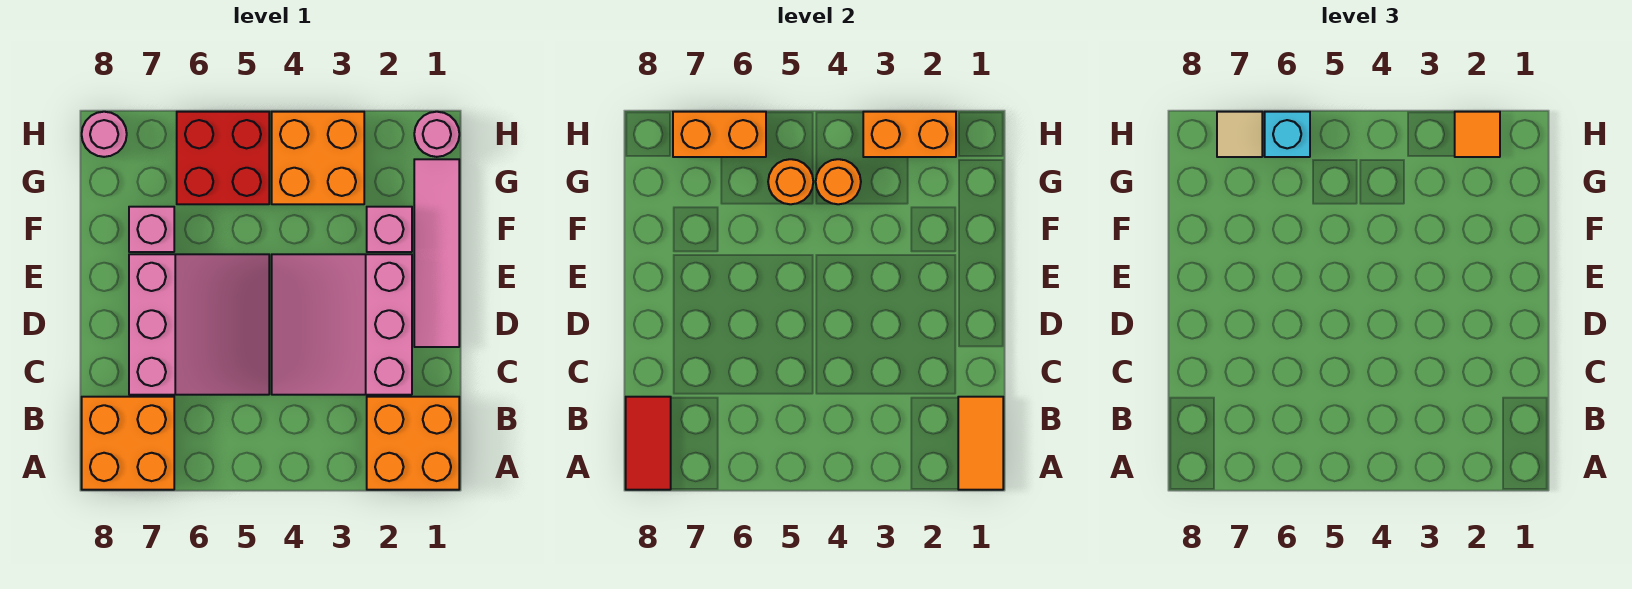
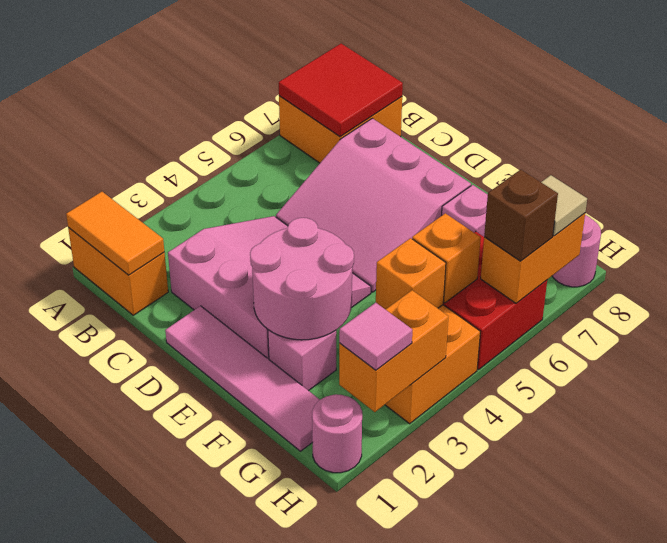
orange 2x2 brick [367,397,459,490] -> orange 1x2 brick [68,228,168,315]
red 1x2 tile [626,397,671,490] -> red 2x2 tile [279,44,403,137]
none -> pink 2x2 round brick [250,218,354,340]
orange 1x1 round brick [816,159,861,204] -> orange 1x1 brick [376,238,446,310]
orange 1x1 round brick [768,159,813,204] -> orange 1x1 brick [412,213,481,303]
orange 1x1 tile [1455,112,1500,157] -> pink 1x1 tile [339,303,412,370]
cyan 1x1 brick [1265,112,1310,157] -> brown 1x1 brick [484,170,558,261]

